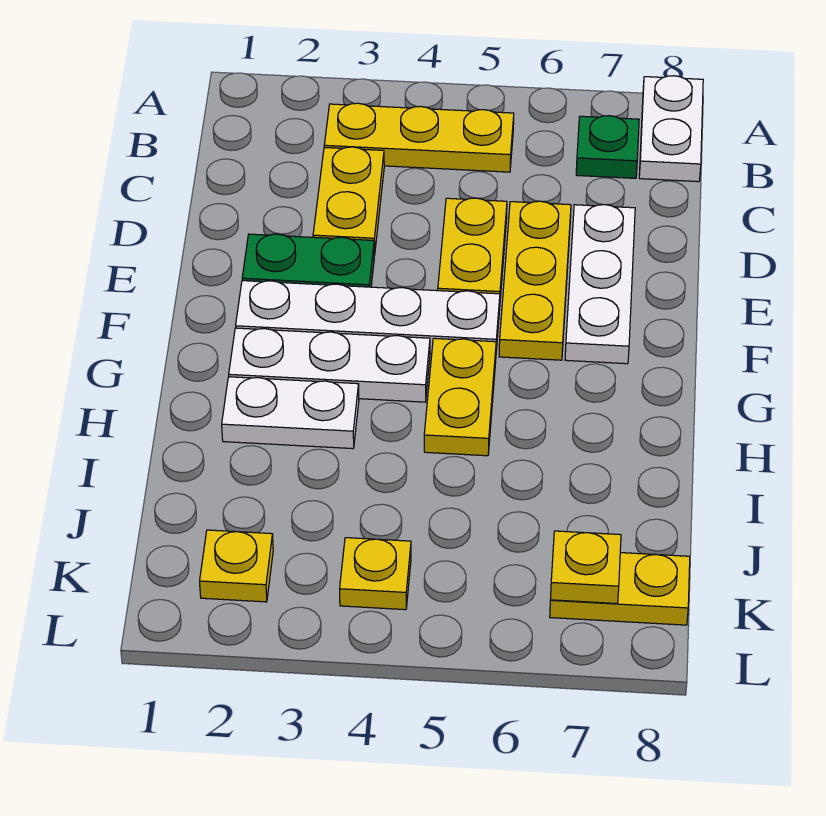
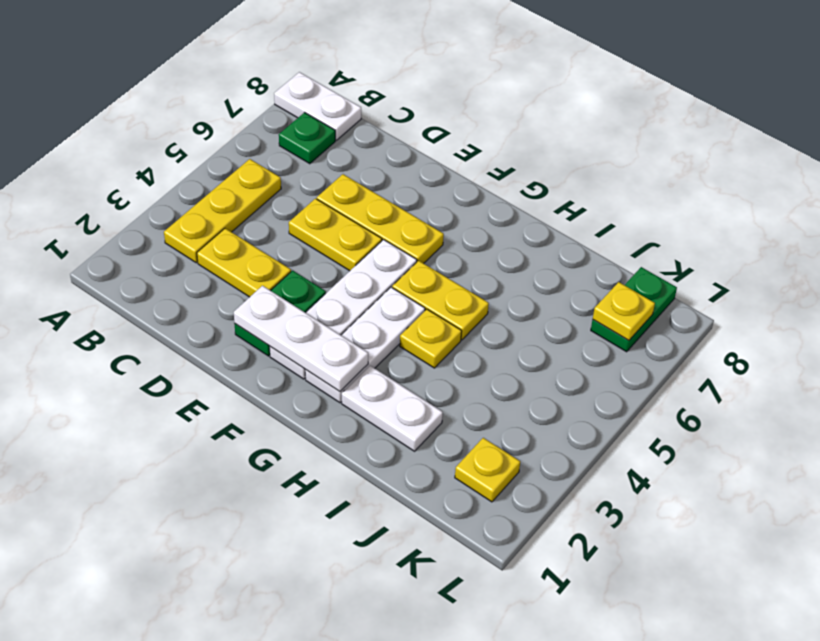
white 1x3 plate [565,205,635,364] -> white 1x3 plate moved to [234,286,368,392]
white 1x2 plate [222,377,359,449] -> white 1x2 plate turned to [342,366,443,451]
yellow 1x1 plate [340,538,411,610] -> yellow 1x1 plate moved to [400,309,462,368]
yellow 1x2 plate [550,553,690,625] -> green 1x2 plate [591,267,677,352]

